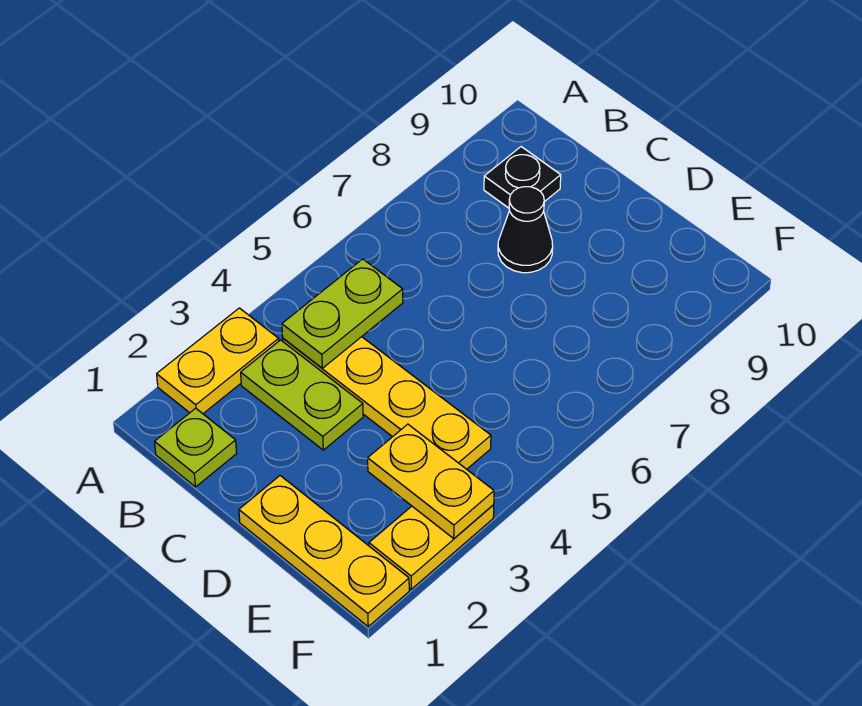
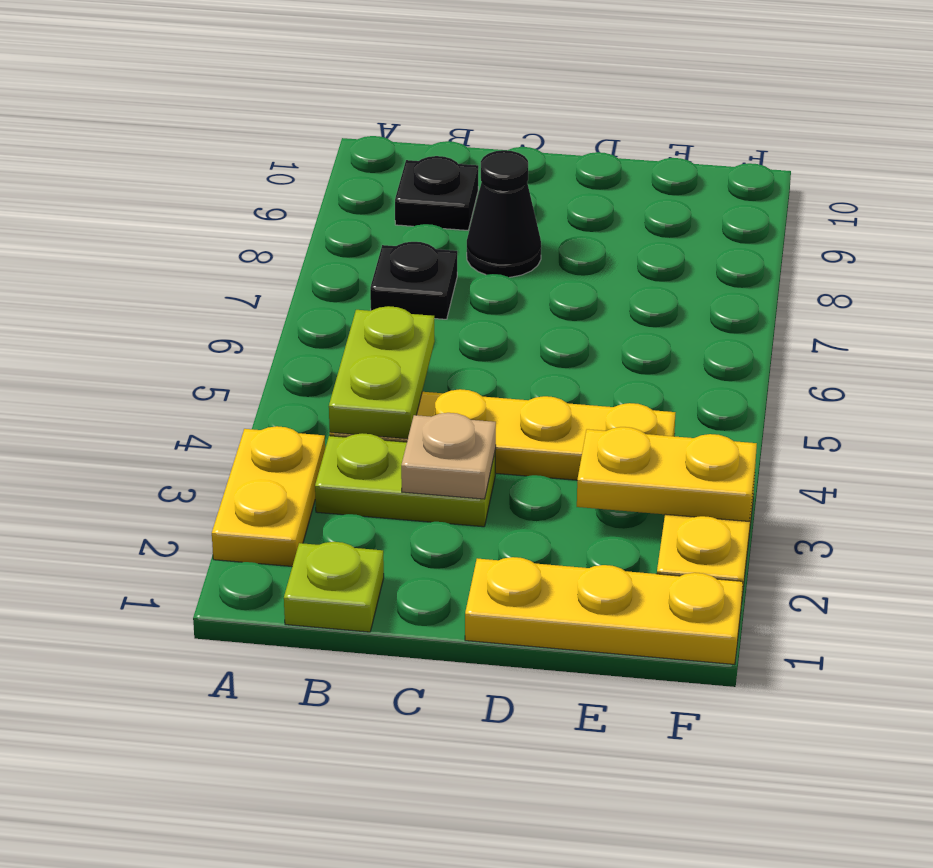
none -> black 1x1 plate [370,242,457,319]
none -> tan 1x1 plate [401,413,496,499]

